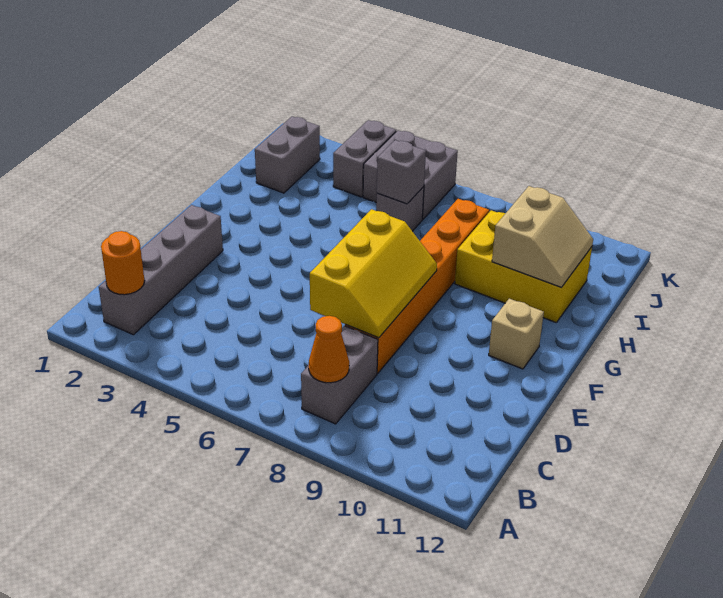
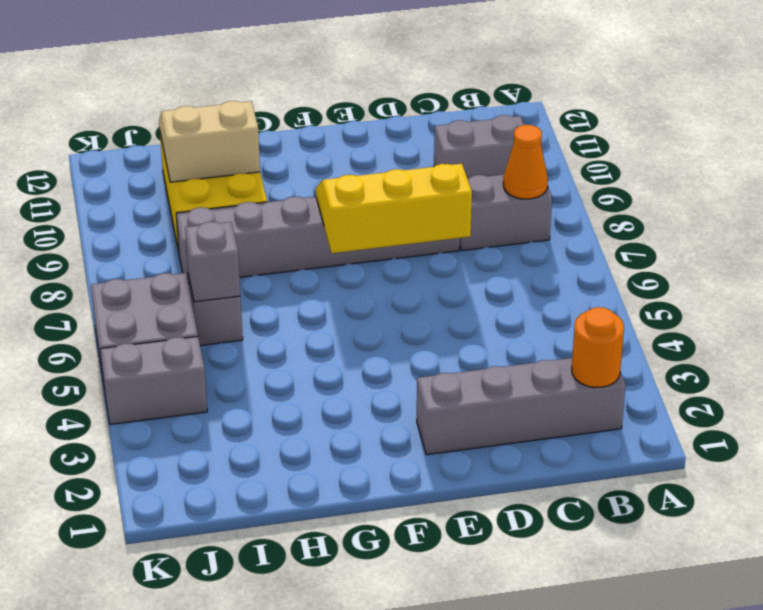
orange 1x6 brick [345,199,489,373] -> grey 1x6 brick [176,196,460,284]
tan 1x1 brick [489,299,544,369] -> none
grey 1x2 brick [255,117,320,193] -> grey 1x2 brick moved to [434,115,524,179]

